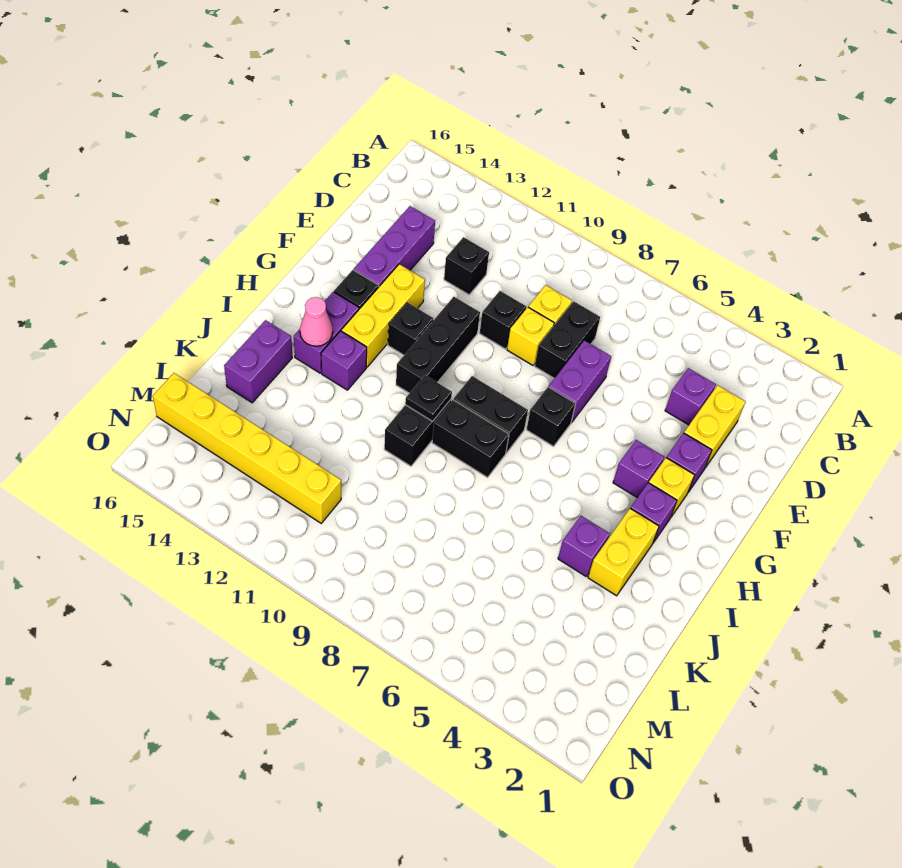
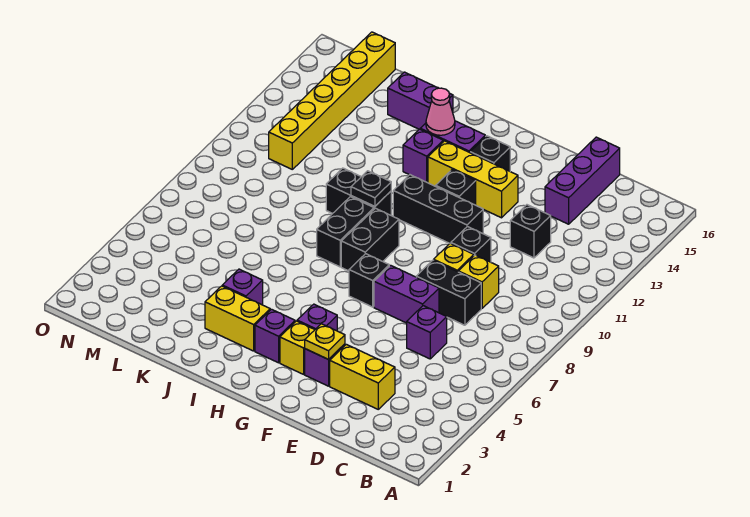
purple 1x1 brick [665,368,716,425] -> purple 1x1 brick moved to [407,306,447,359]
purple 1x3 brick [354,206,435,286] -> purple 1x3 brick turned to [545,137,620,224]
none -> yellow 1x1 plate [305,324,345,359]

